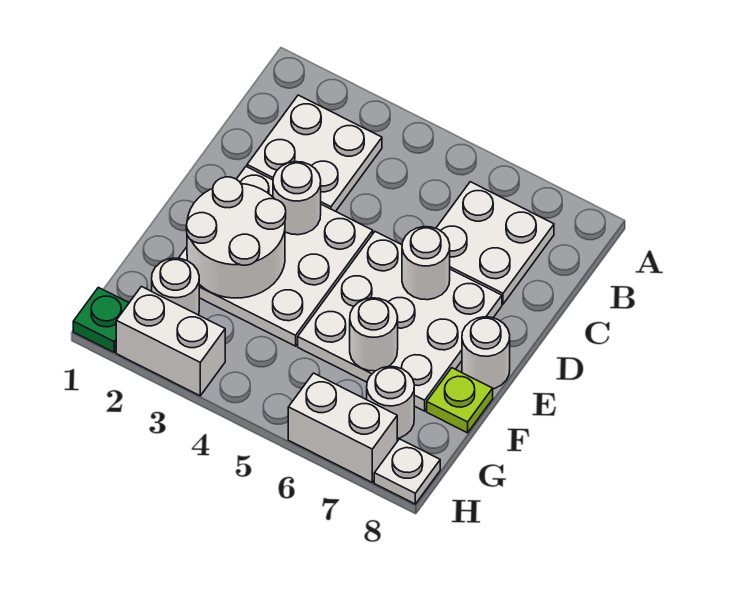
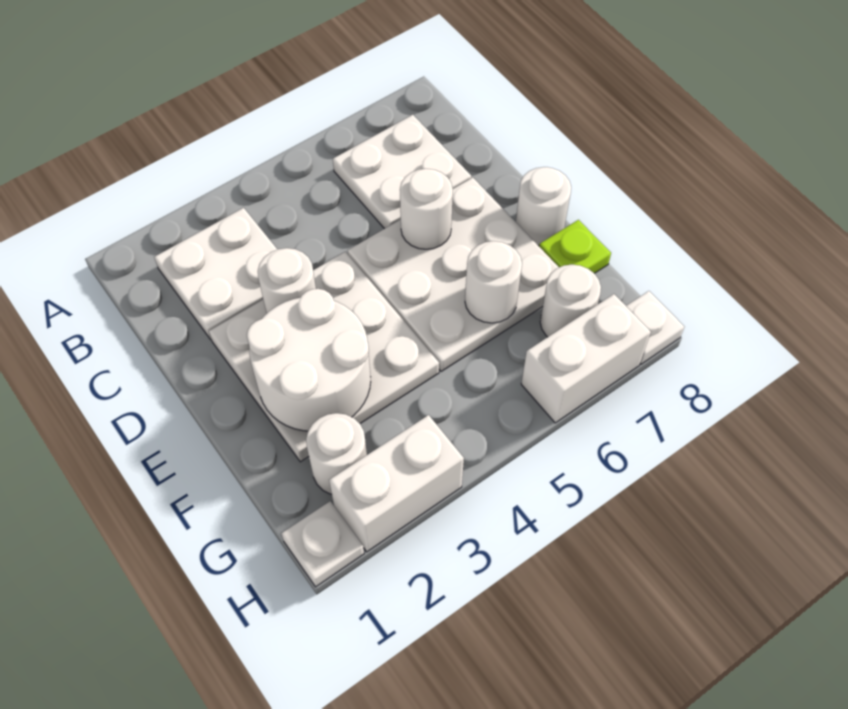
green 1x1 plate [73,287,129,352] -> white 1x1 plate [281,501,364,587]

